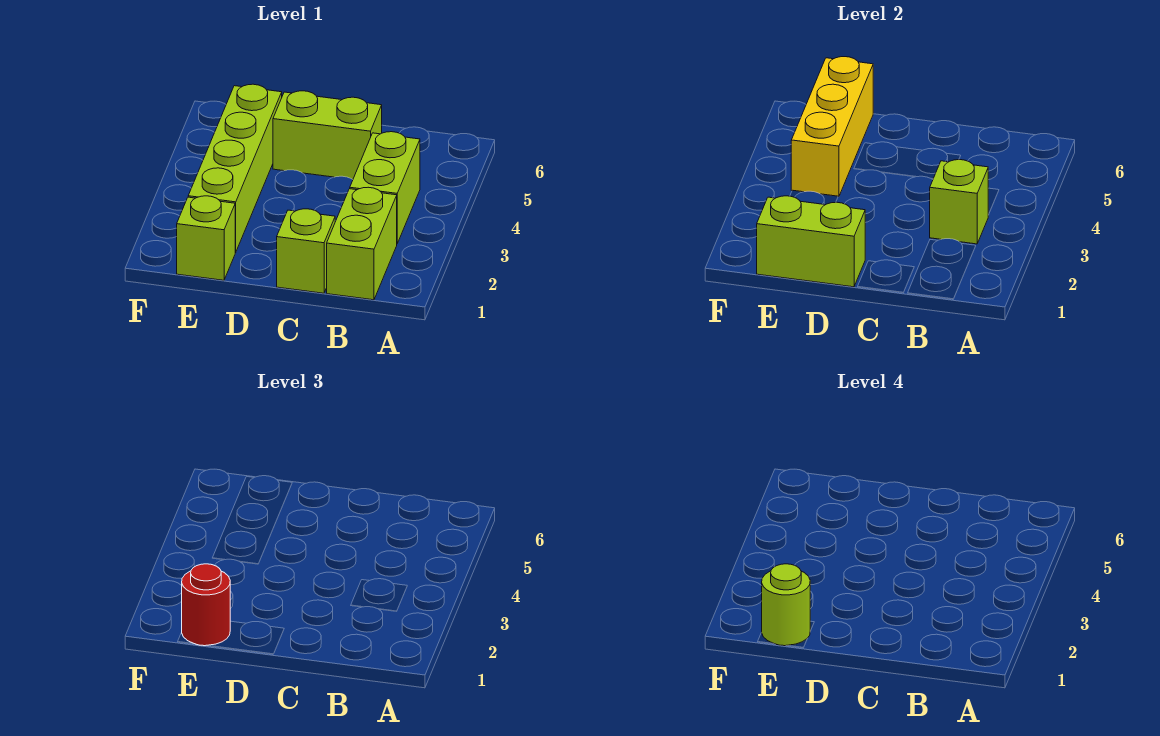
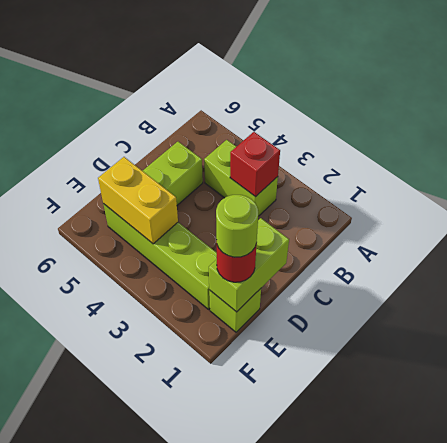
lime 1x2 brick [327,187,397,300] -> none
lime 1x1 brick [930,160,988,244] -> red 1x1 brick [230,132,280,197]
lime 1x1 brick [277,209,335,293] -> none
yellow 1x3 brick [791,57,873,197] -> yellow 1x2 brick [98,157,178,244]

